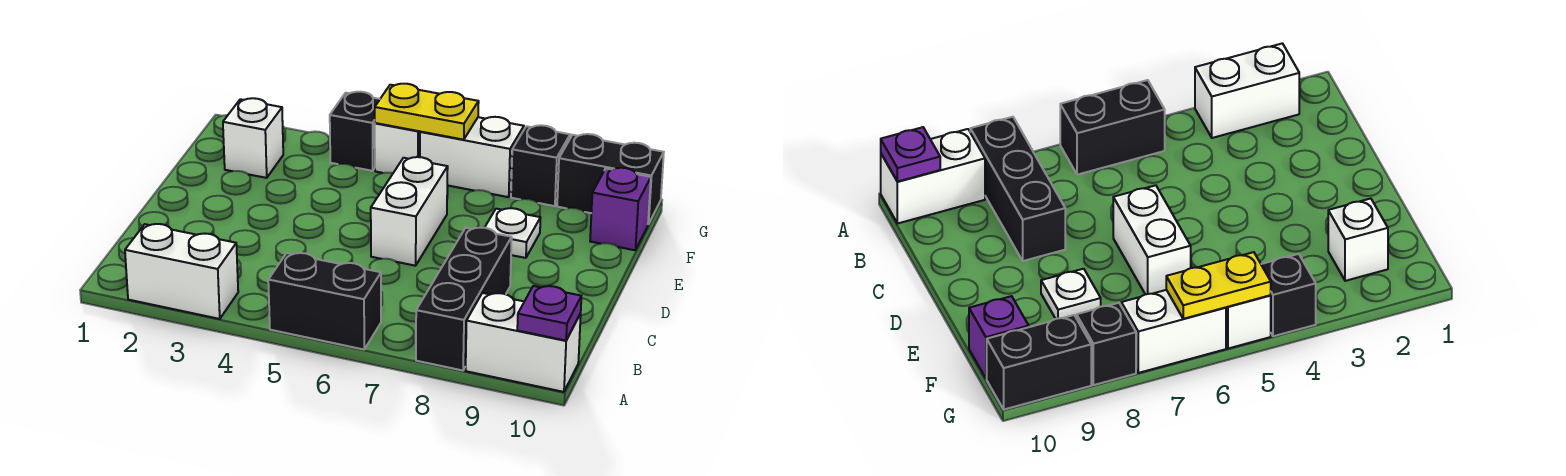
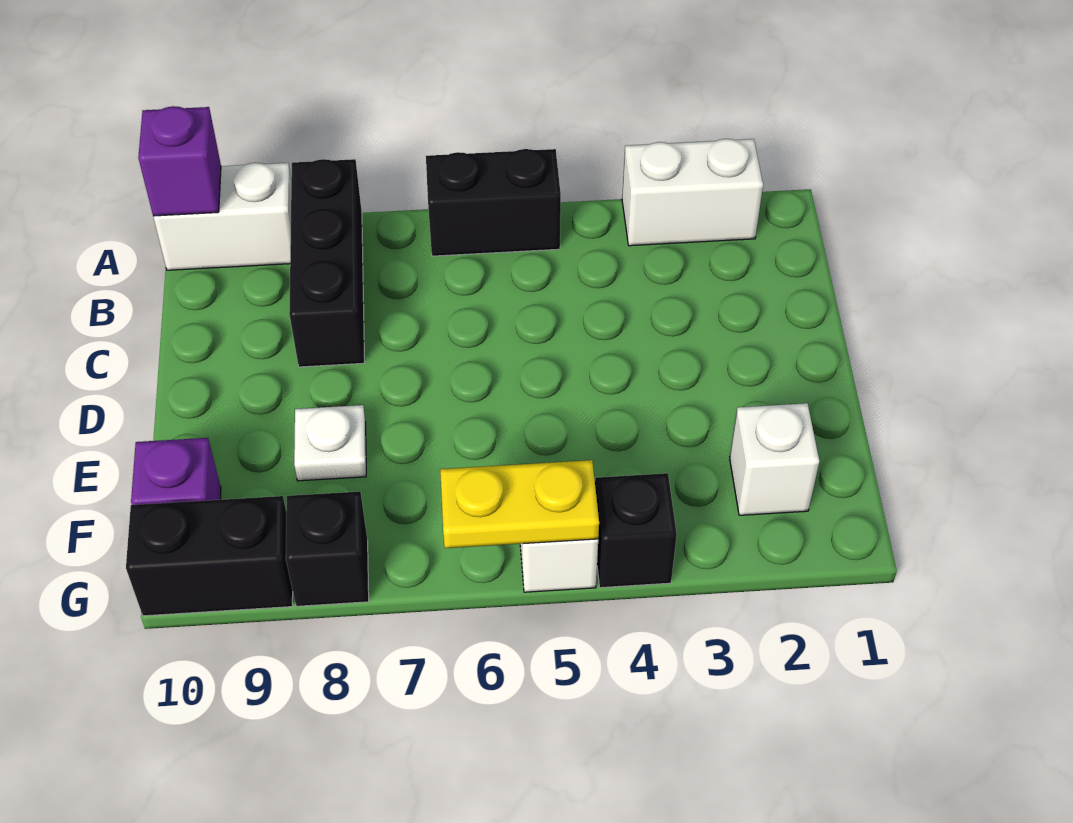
purple 1x1 plate [517,286,581,340] -> purple 1x1 brick [138,106,221,216]
white 1x2 brick [371,157,448,266] -> none
white 1x2 brick [420,117,524,197] -> none

